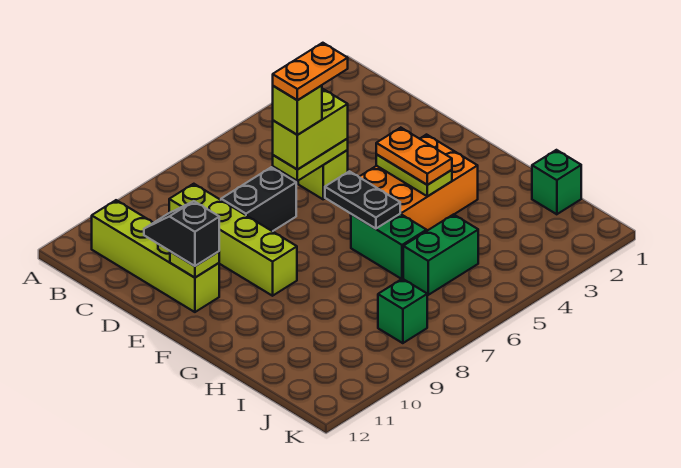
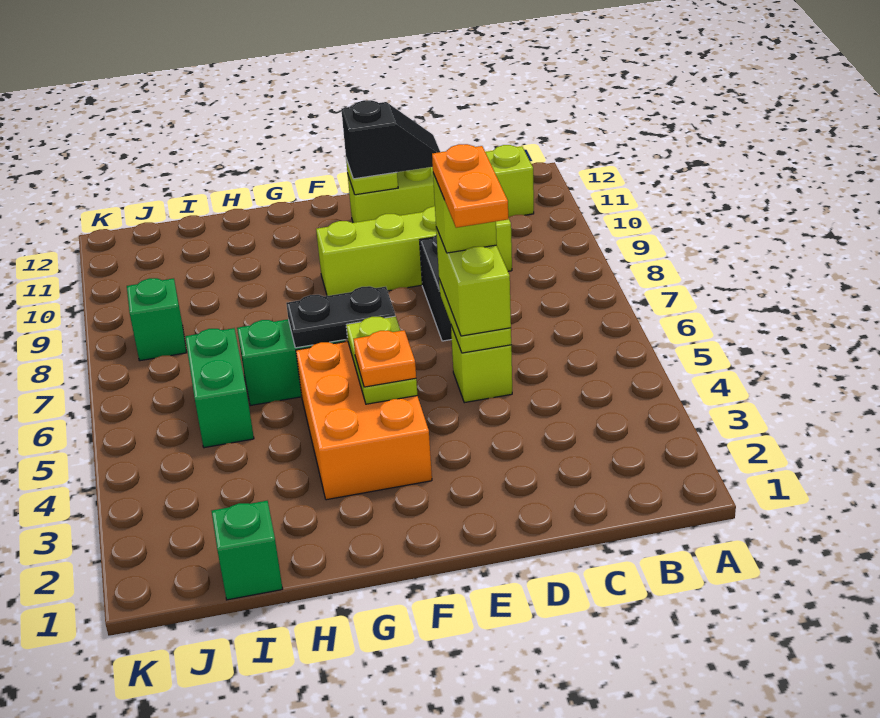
lime 1x2 plate [376,155,452,196] -> lime 1x2 plate turned to [346,316,418,404]
orange 1x2 plate [376,128,452,185] -> orange 1x1 plate [354,330,416,387]

